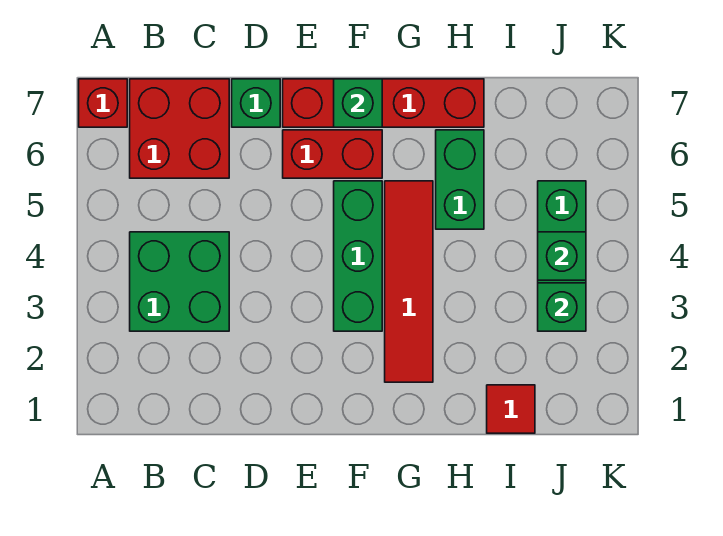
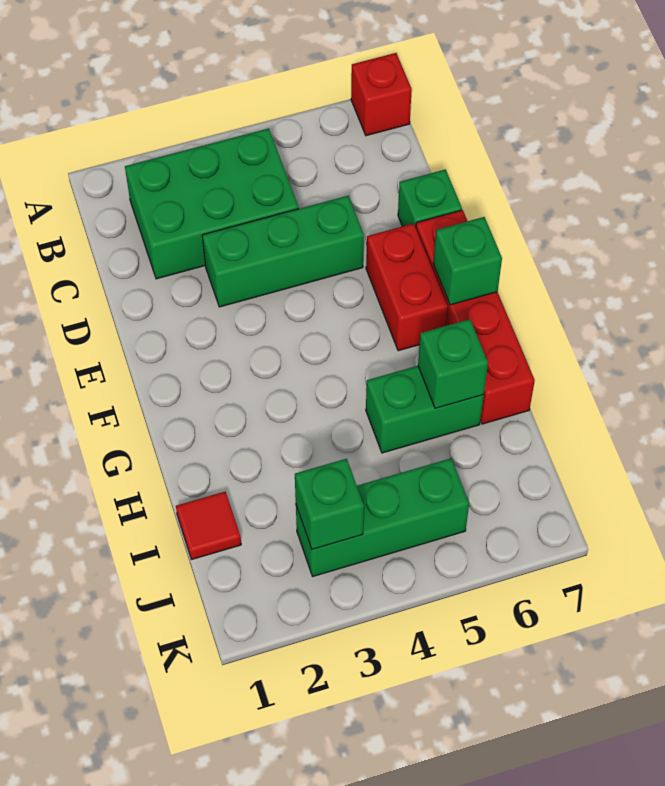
green 2x2 brick [130,232,229,331] -> green 2x3 brick [125,128,299,279]
red 2x2 brick [130,79,229,178] -> none
green 1x3 brick [334,181,382,331] -> green 1x3 brick moved to [202,196,364,307]
red 1x4 tile [385,181,433,382] -> none
green 1x1 brick [538,232,586,280] -> green 1x1 brick moved to [418,319,488,408]

